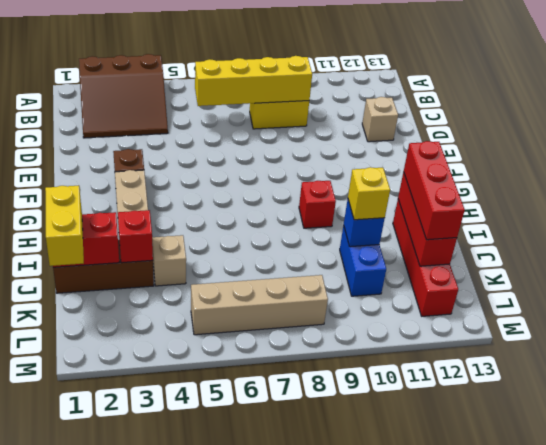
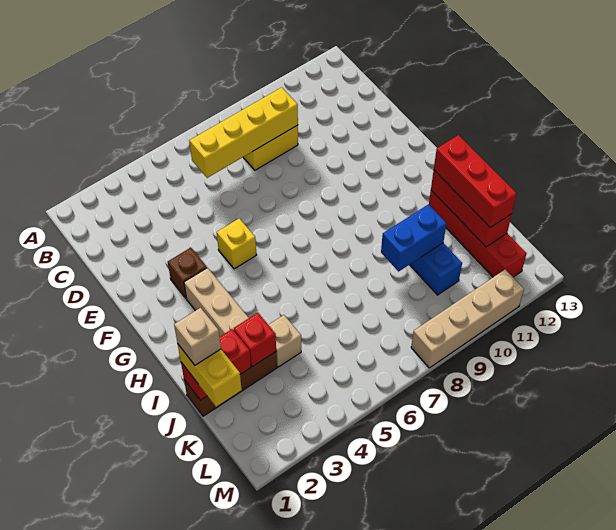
brown 3x3 slope [79,54,168,138] -> none
tan 1x1 brick [362,97,398,142] -> tan 1x1 brick moved to [174,308,221,365]
red 1x1 brick [299,181,336,228] -> none
blue 1x1 brick [344,200,385,247] -> blue 1x2 brick [381,204,446,271]
yellow 1x1 brick [348,167,390,220] -> yellow 1x1 brick moved to [217,218,256,269]
tan 1x4 brick [191,275,328,335] -> tan 1x4 brick moved to [411,269,524,368]

